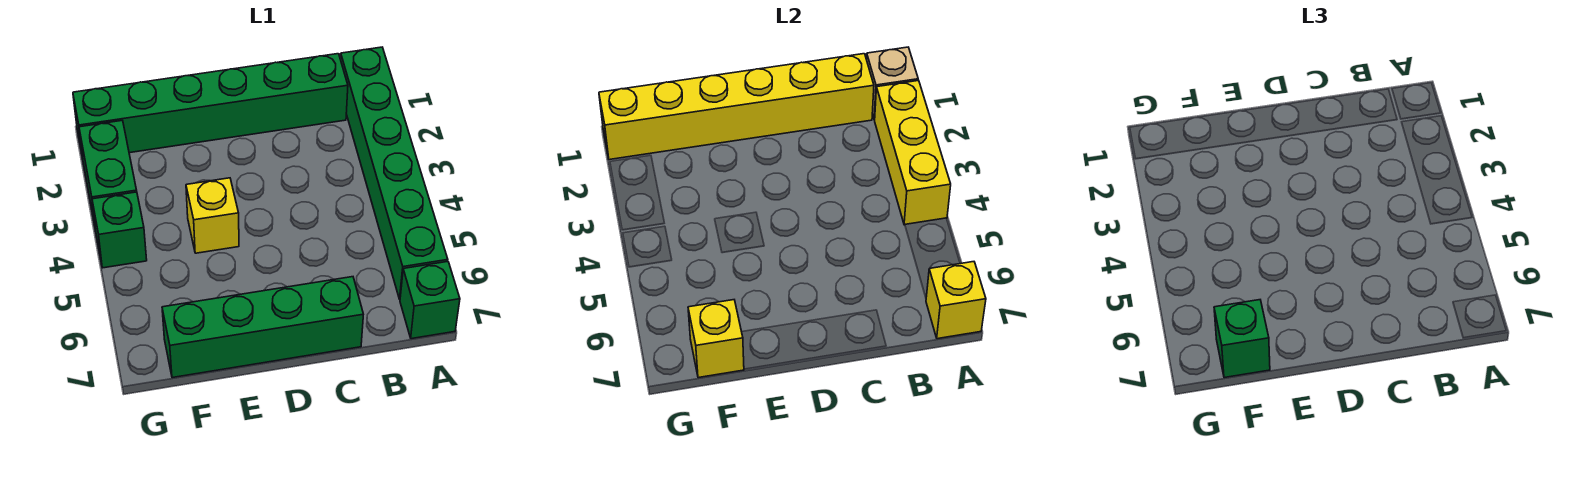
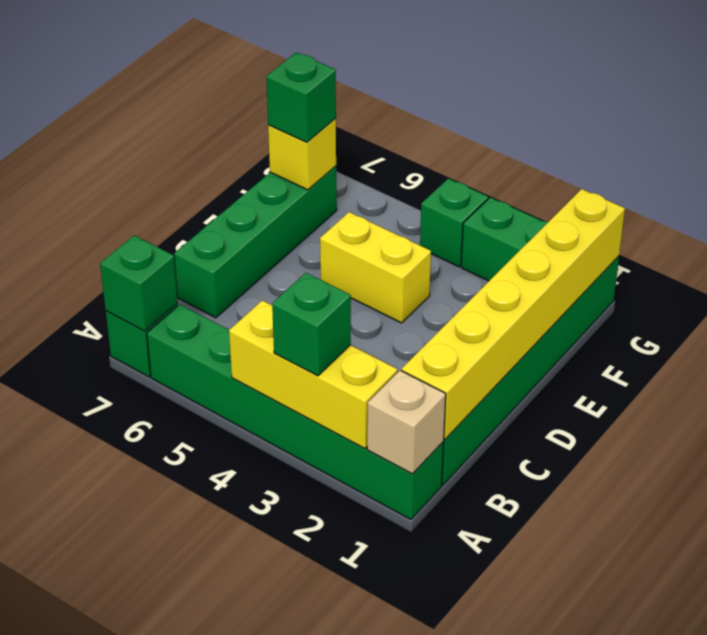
none -> green 1x1 brick [272,273,351,376]
yellow 1x1 brick [926,262,986,339] -> green 1x1 brick [100,235,178,331]
yellow 1x1 brick [186,178,239,253] -> yellow 1x2 brick [320,212,431,323]

